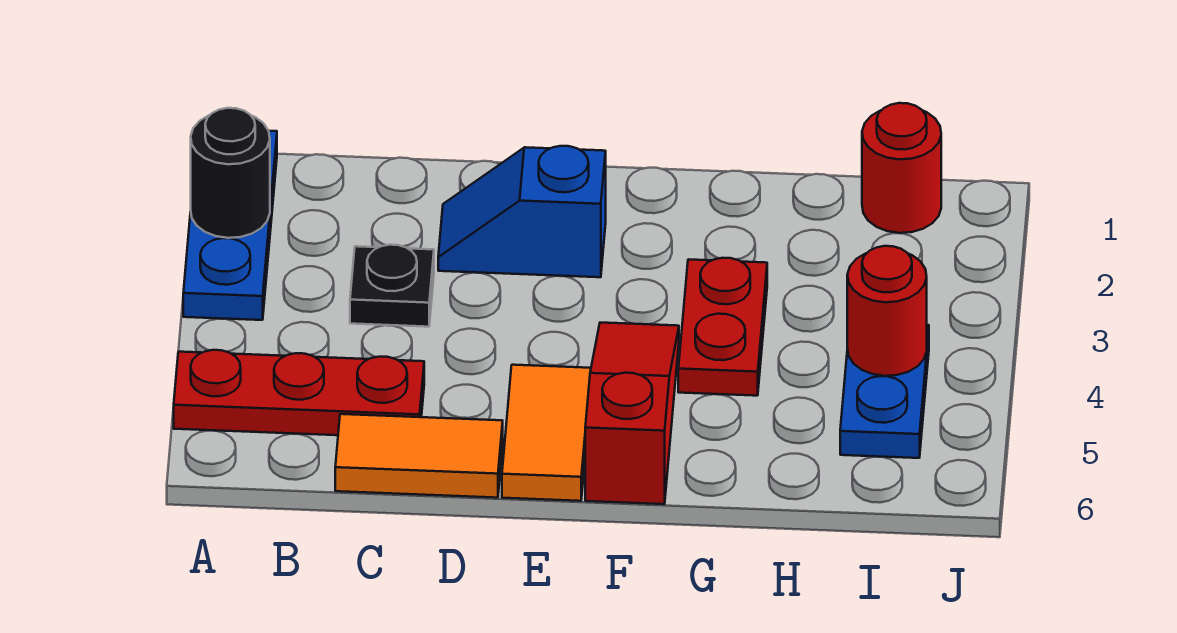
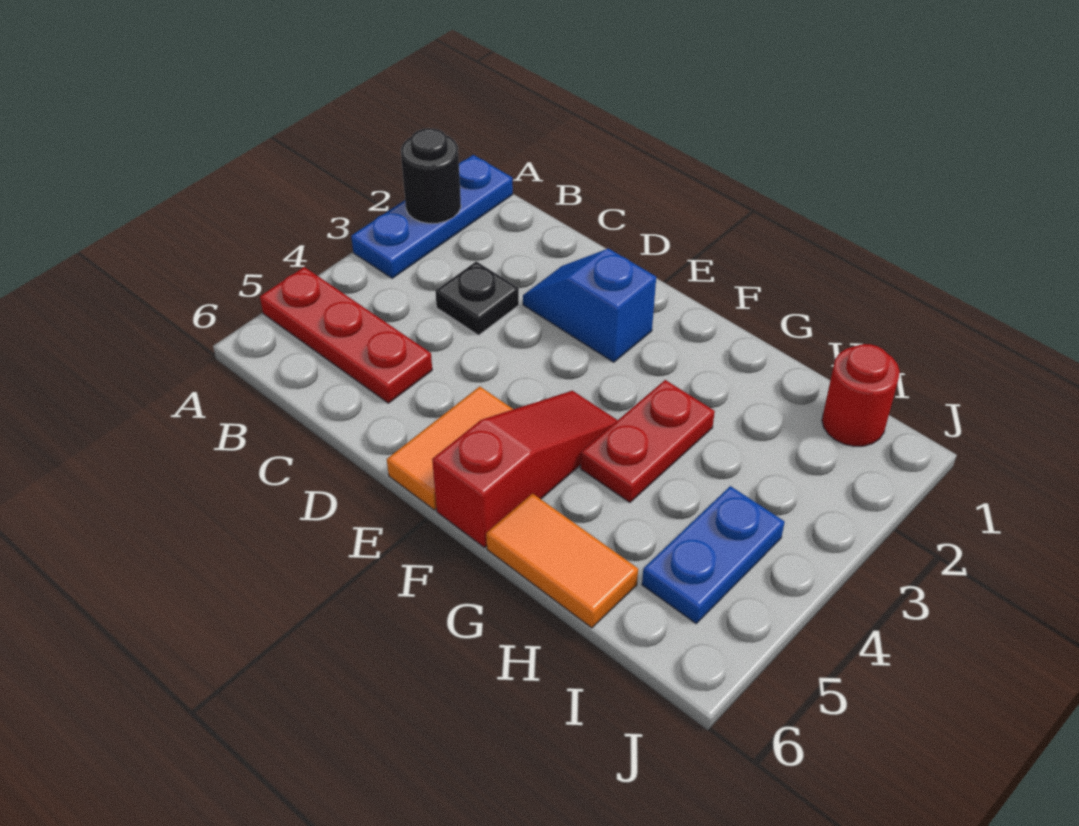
orange 1x2 tile [335,414,503,498] -> orange 1x2 tile moved to [486,494,638,628]
red 1x1 round brick [847,246,927,376] -> none

